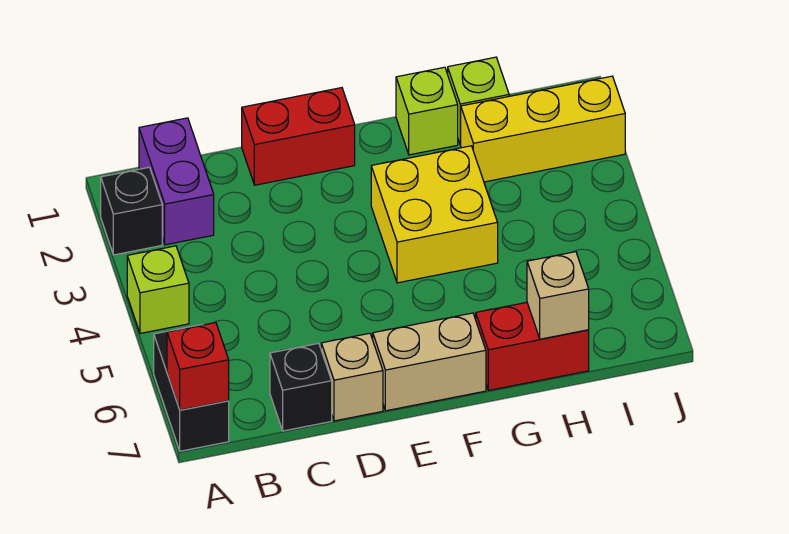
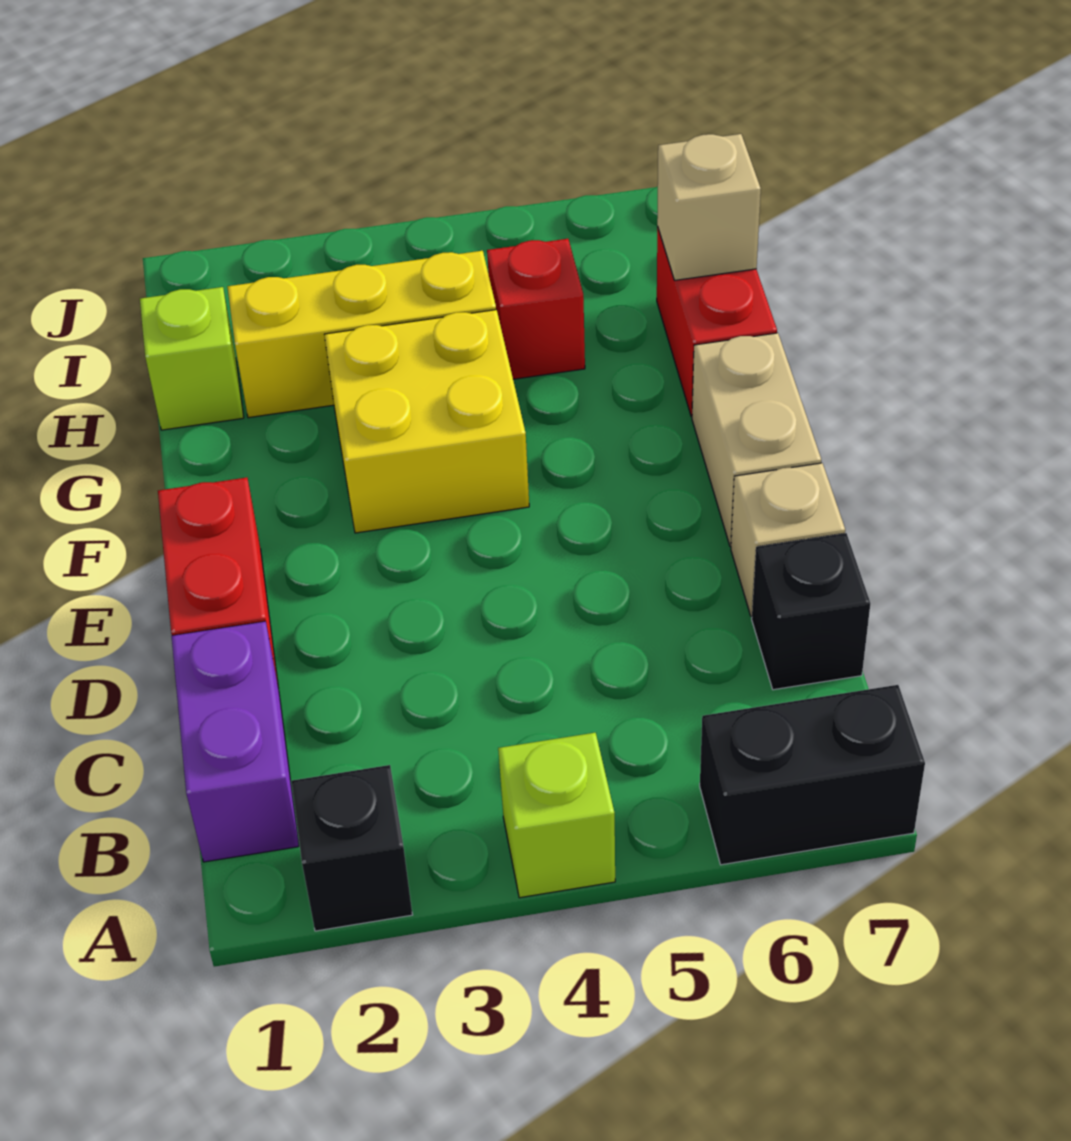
red 1x1 brick [167,323,229,410] -> red 1x1 brick moved to [487,239,585,379]
purple 1x2 brick [139,118,214,245] -> purple 1x2 brick turned to [171,621,299,862]
lime 1x1 brick [396,67,458,155] -> none
yellow 1x3 brick [460,76,625,182] -> yellow 1x3 brick turned to [228,251,496,418]

